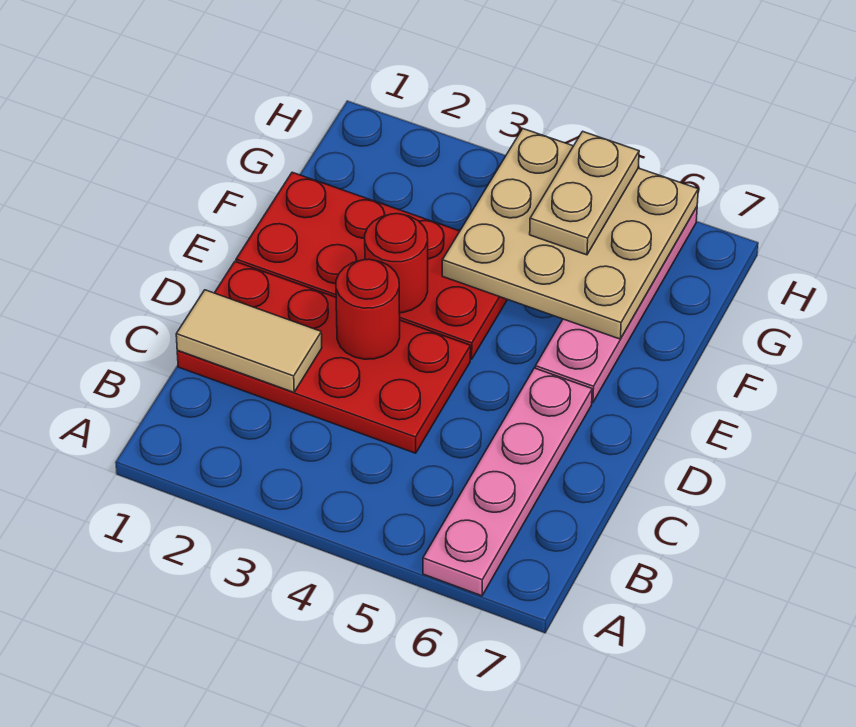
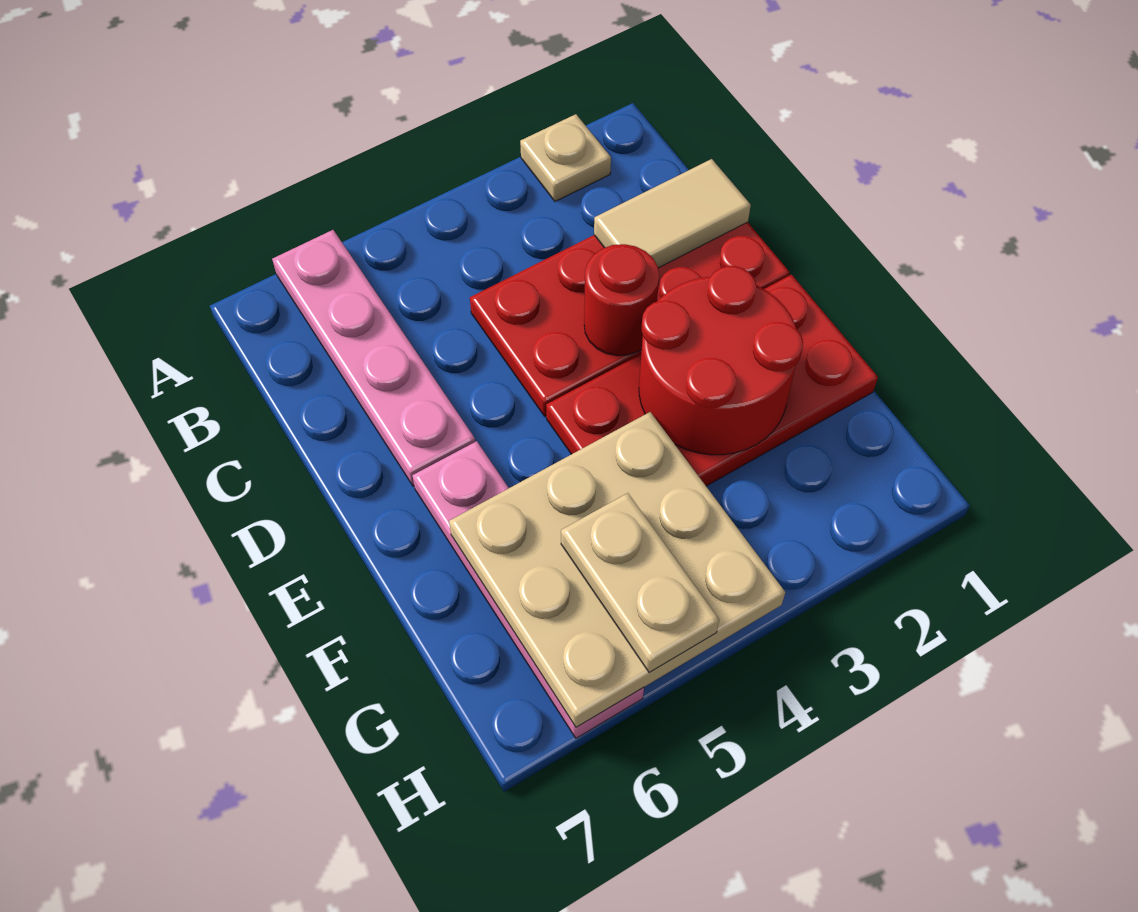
none -> tan 1x1 plate [520,114,611,201]
red 1x1 round brick [365,214,428,313] -> red 2x2 round brick [639,266,803,455]

